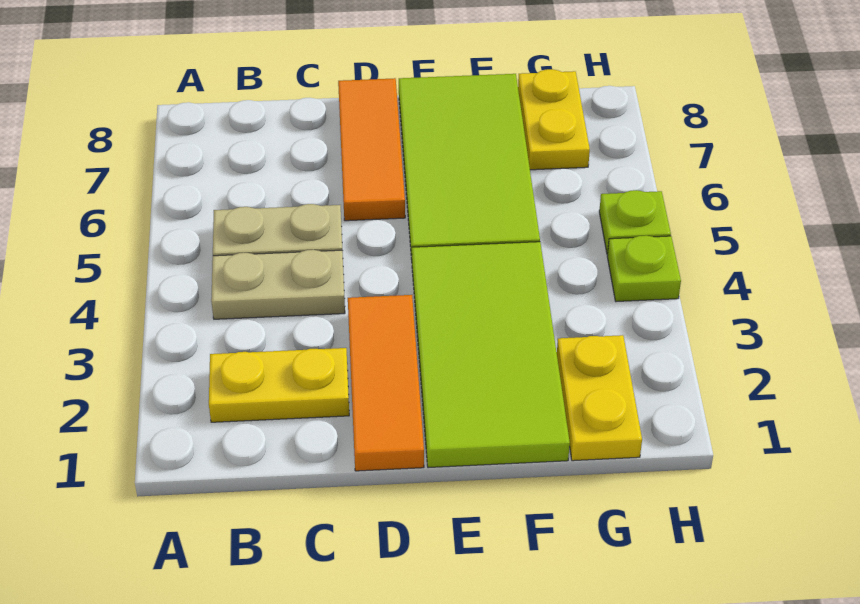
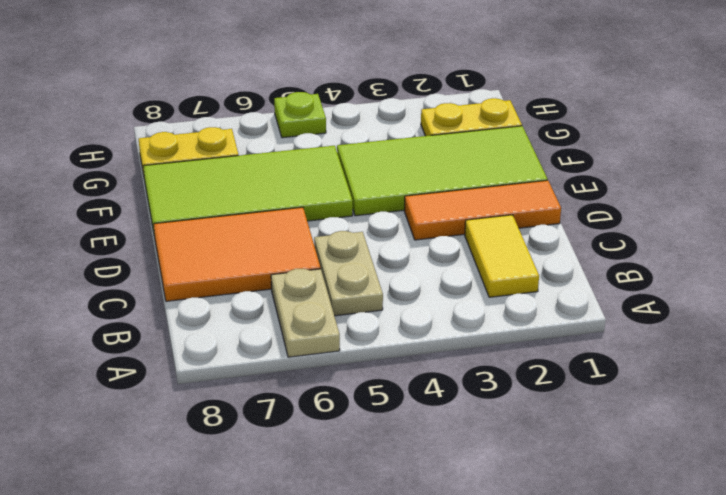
yellow 1x2 plate [209,348,349,422] -> yellow 1x2 tile [465,215,539,297]
tan 1x2 plate [211,250,345,319] -> tan 1x2 plate moved to [271,269,340,357]
orange 1x3 tile [338,78,405,221] -> orange 2x3 tile [154,207,321,301]
lime 1x1 plate [607,235,681,302] -> none

